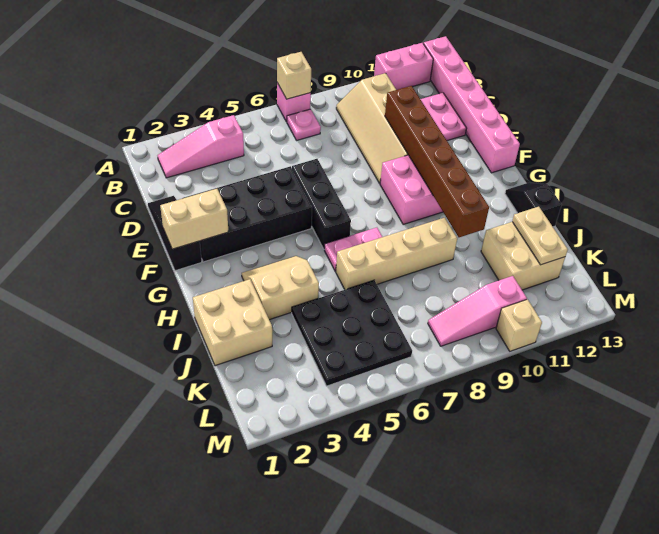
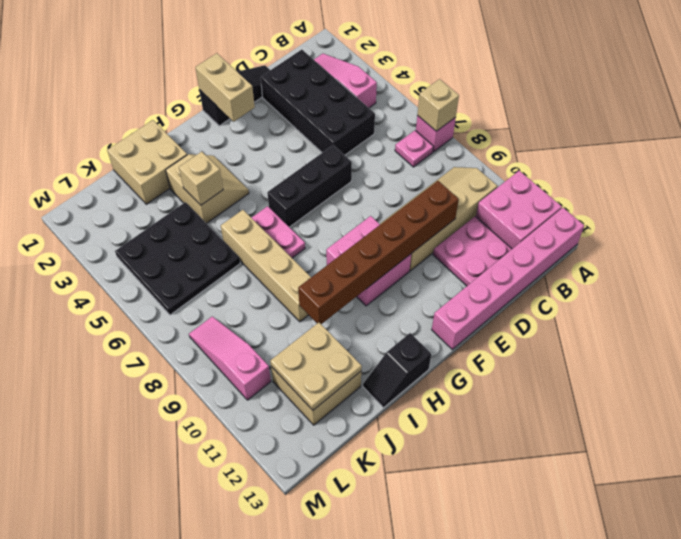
pink 1x2 brick [374,43,433,90] -> pink 2x2 brick [476,171,562,249]
black 2x4 brick [182,166,312,262] -> black 2x4 brick moved to [261,50,375,155]
black 1x2 slope [505,182,561,227] -> black 1x2 slope turned to [363,333,431,408]
tan 1x2 plate [512,207,568,265] -> tan 2x2 plate [270,323,362,410]
tan 1x1 brick [496,299,542,351] -> tan 1x1 brick moved to [179,152,223,205]

